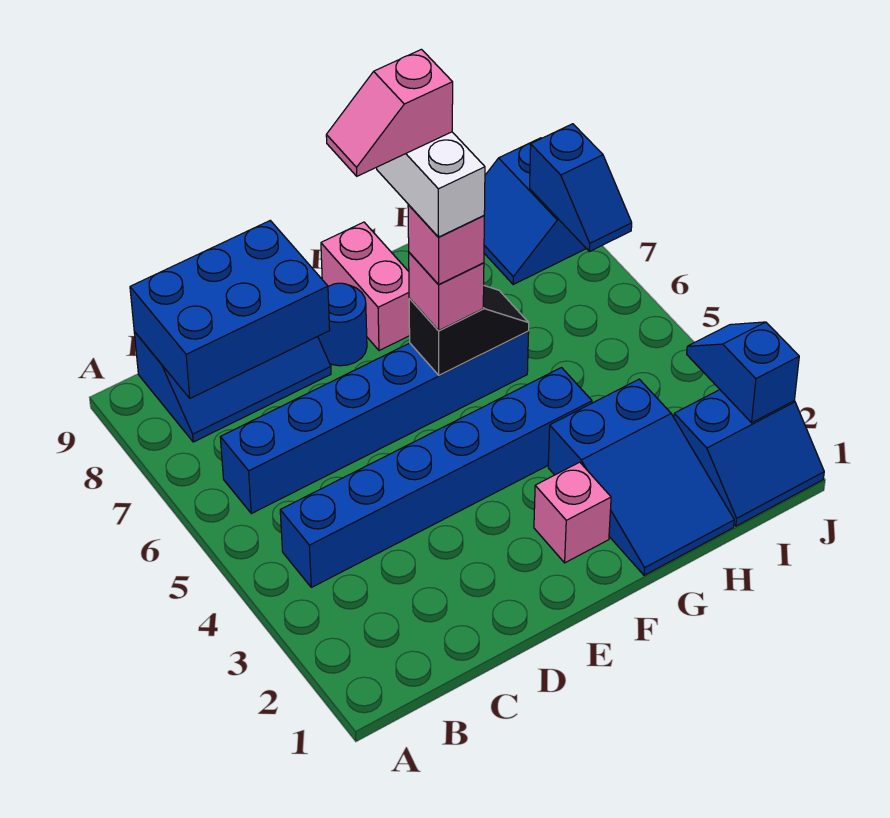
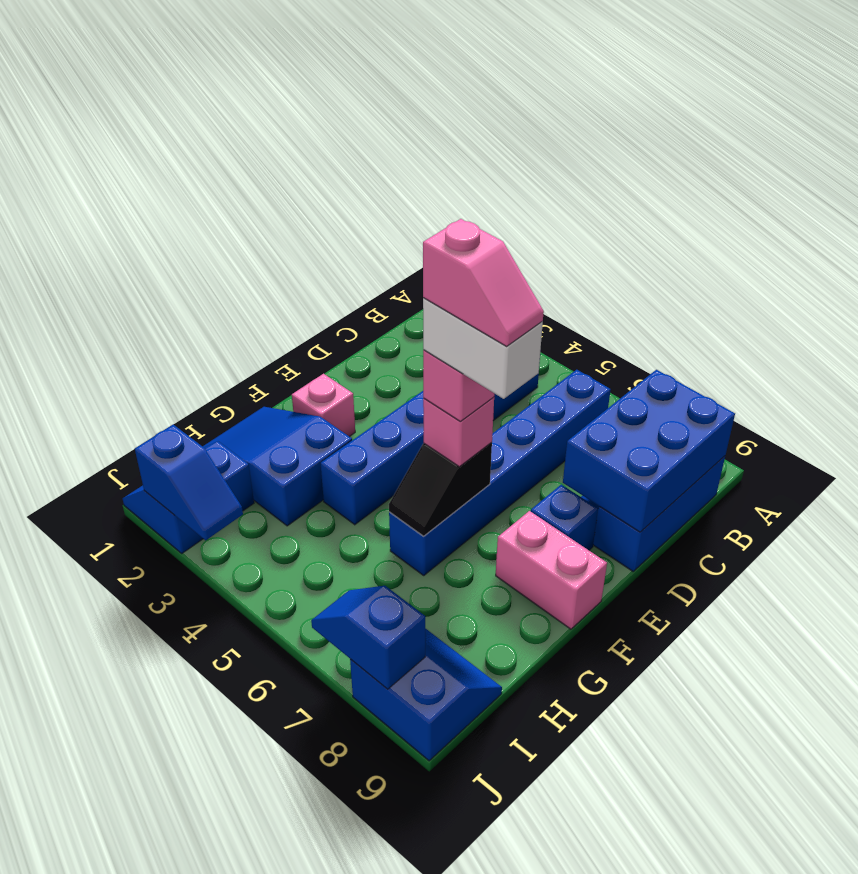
pink 1x2 slope [326,49,453,176] -> pink 1x2 slope turned to [423,219,544,346]
blue 1x1 round brick [318,283,367,366] -> blue 1x1 brick [531,485,598,550]

